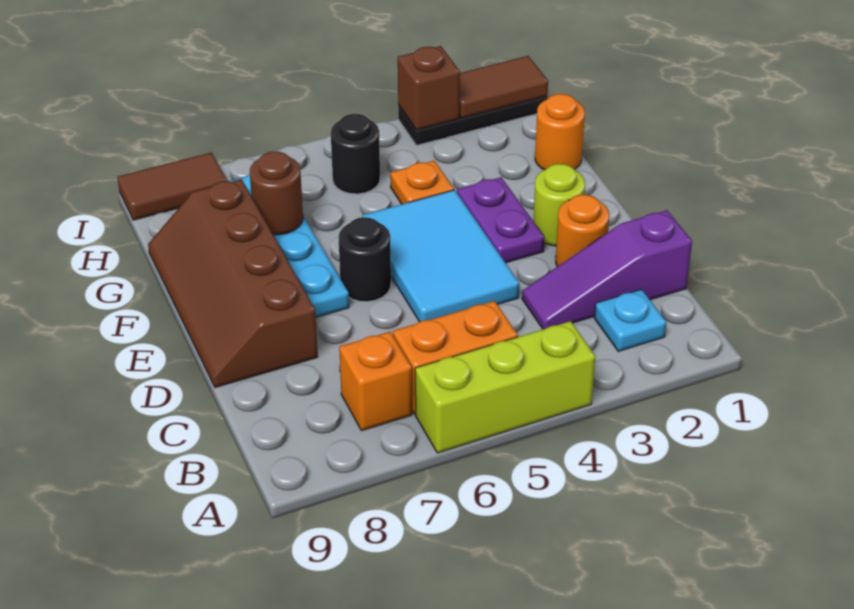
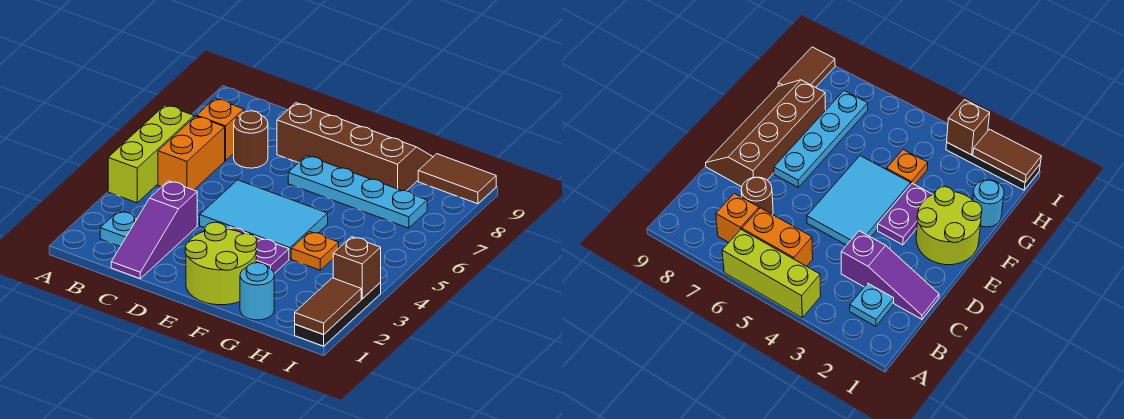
purple 1x3 slope [522,210,692,329] -> purple 1x3 slope turned to [111,181,197,279]
orange 1x1 round brick [556,195,609,267] -> none
lime 1x1 round brick [533,164,585,246] -> lime 2x2 round brick [185,222,257,305]
black 1x1 round brick [339,217,391,302] -> none
orange 1x1 round brick [535,94,585,170] -> cyan 1x1 round brick [240,263,274,320]
brown 1x1 round brick [250,152,303,235] -> brown 1x1 round brick moved to [234,111,268,168]
black 1x1 round brick [331,114,380,194] -> none
brown 1x2 tile [117,153,227,220] -> brown 1x2 tile turned to [418,154,496,204]

